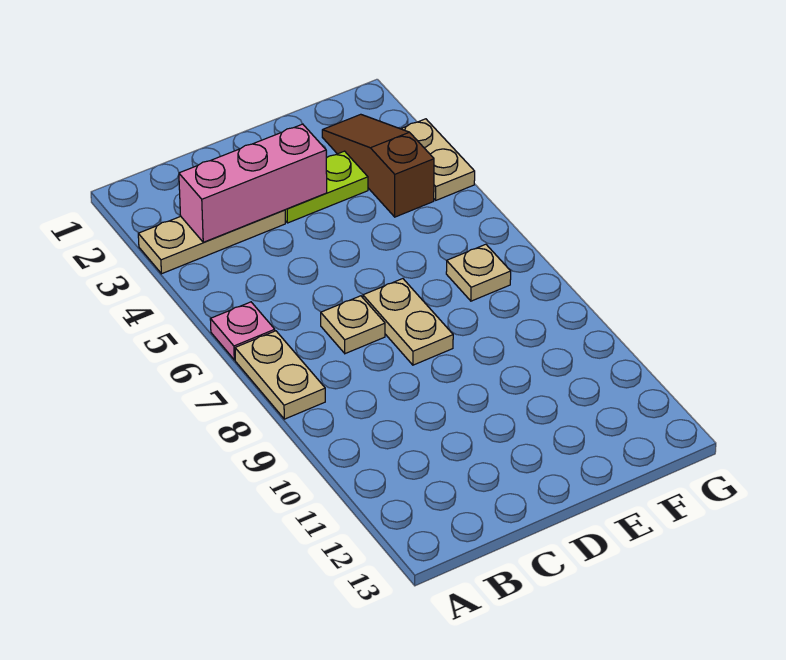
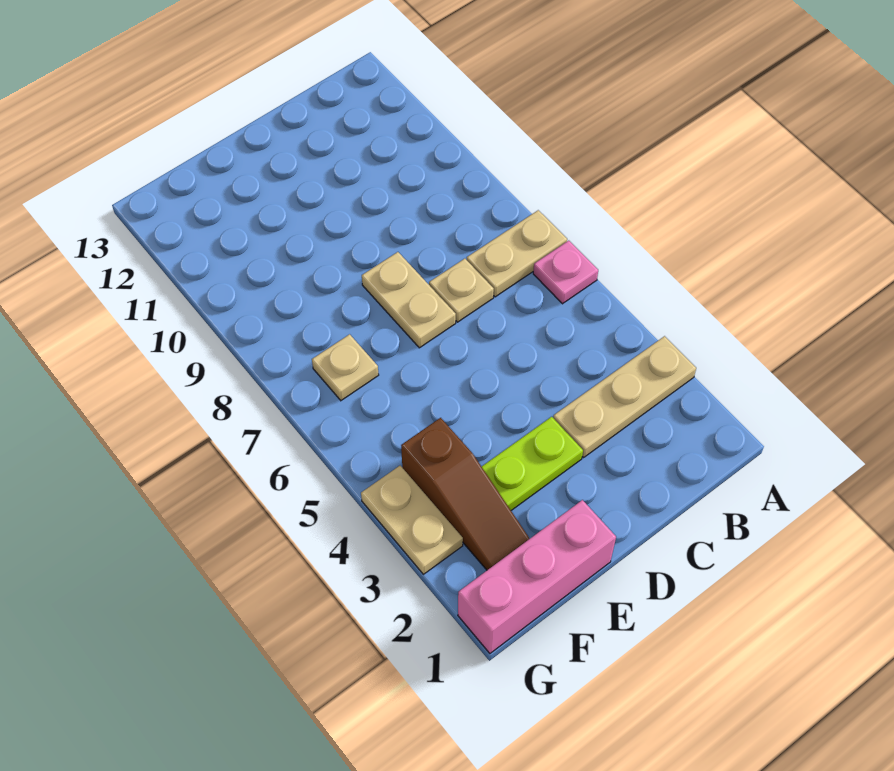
tan 1x2 plate [235,331,325,419] -> tan 1x2 plate turned to [467,210,567,297]
pink 1x3 brick [179,124,327,242] -> pink 1x3 brick moved to [458,500,616,653]

